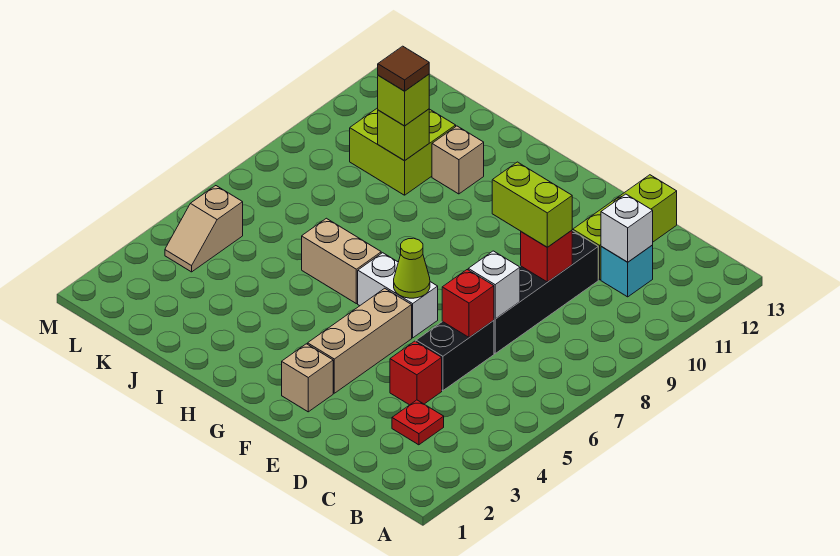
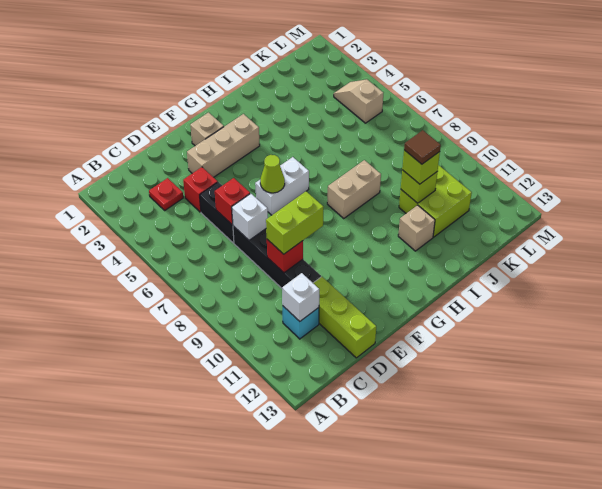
tan 1x3 brick [308,288,412,393] -> tan 1x3 brick turned to [187,114,260,177]
tan 1x2 brick [302,218,381,304] -> tan 1x2 brick moved to [327,160,381,218]

